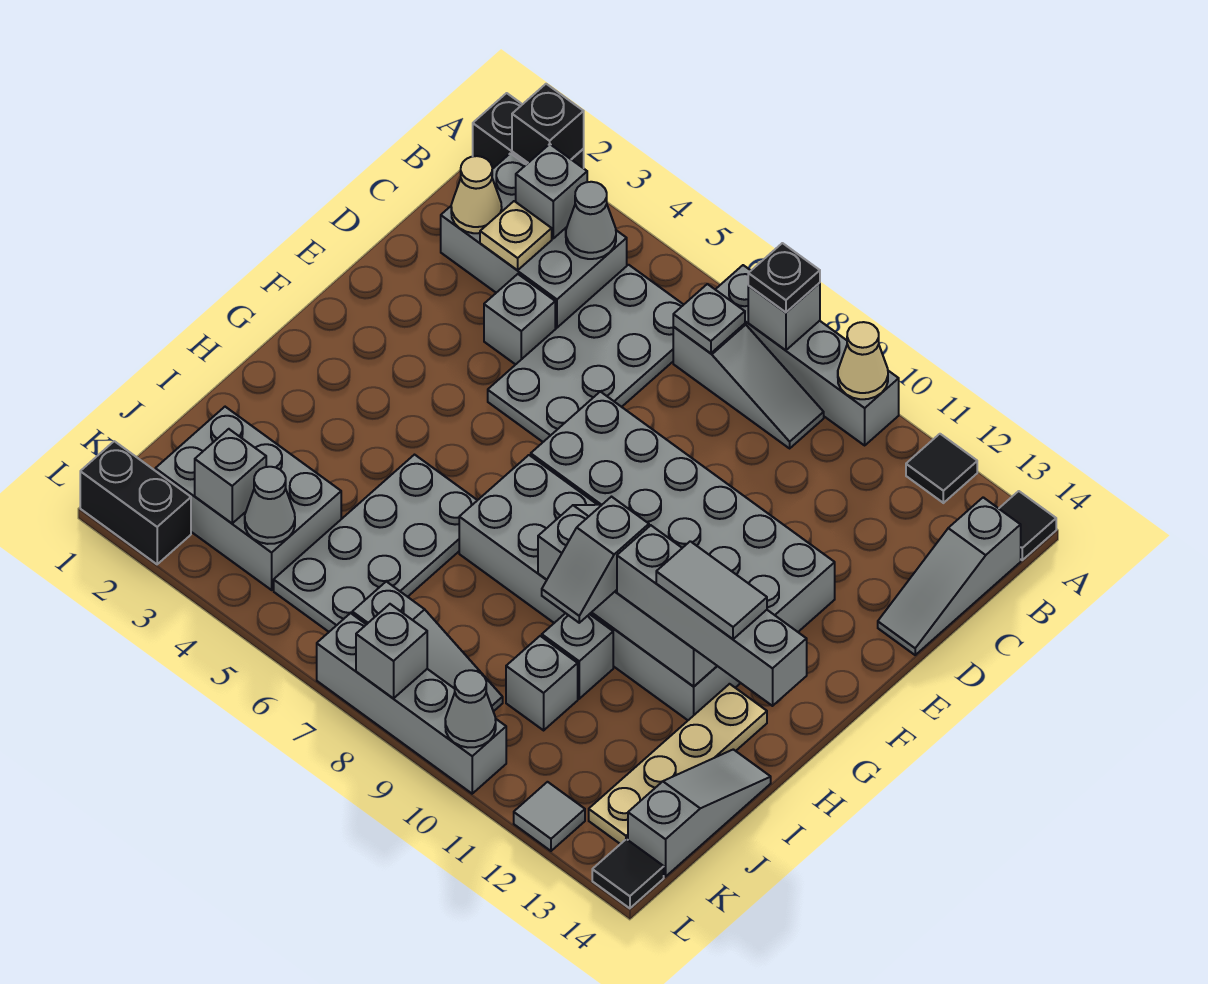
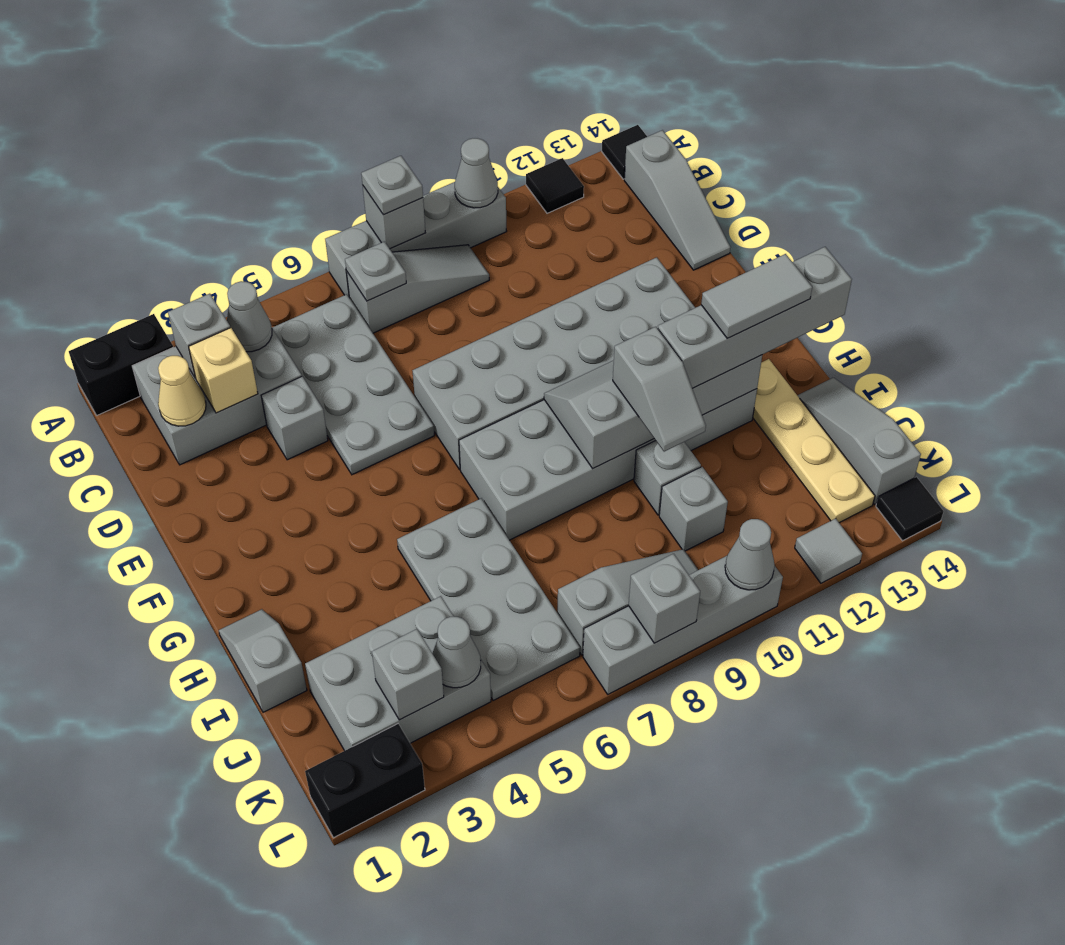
black 1x1 brick [512,84,584,163] -> none
black 1x1 plate [748,243,820,312] -> grey 1x1 plate [361,156,423,215]
tan 1x1 cone [838,322,888,399] -> grey 1x1 cone [455,138,498,208]
tan 1x1 plate [480,201,552,270] -> tan 1x1 brick [189,328,258,413]
none -> grey 1x2 slope [219,609,307,712]

